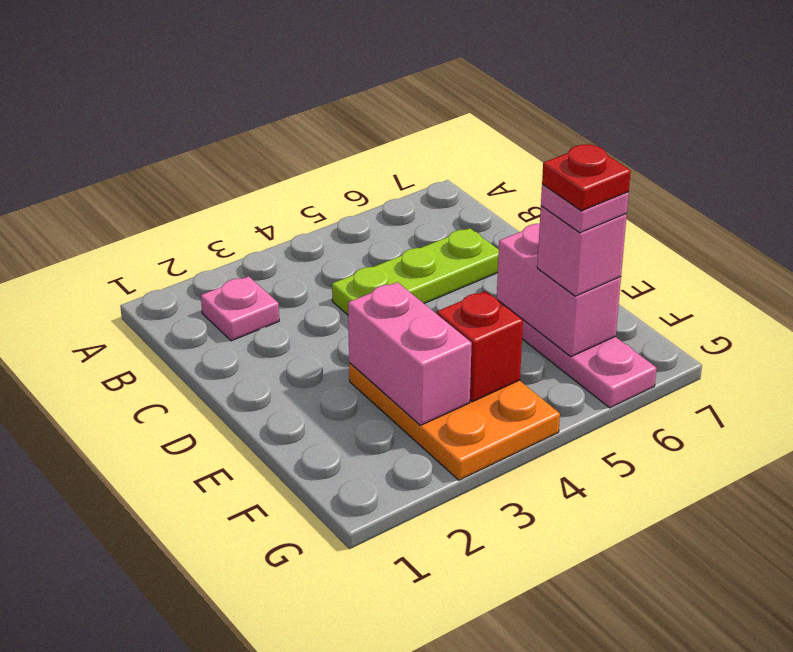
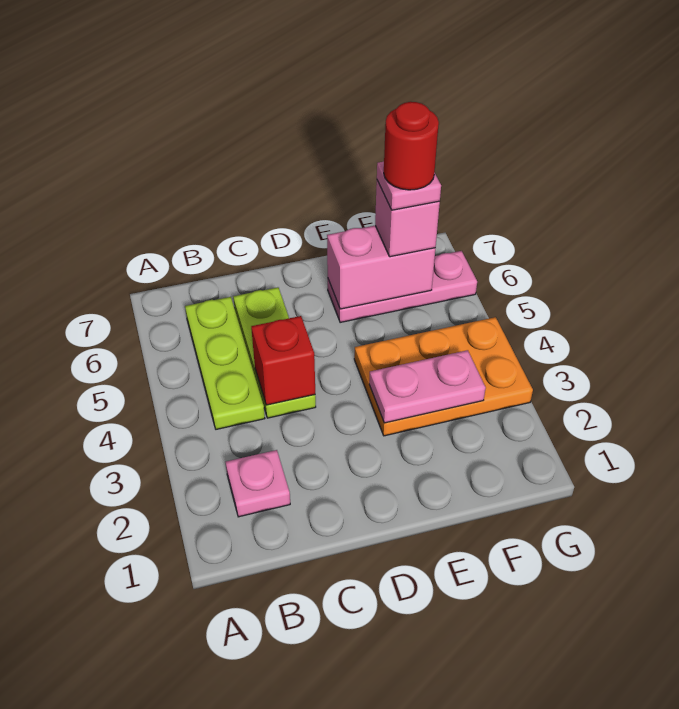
none -> lime 1x3 plate [185,297,265,429]
pink 1x2 brick [348,282,472,425] -> pink 1x2 plate [369,350,486,423]
red 1x1 brick [437,291,523,402] -> red 1x1 brick moved to [251,316,315,405]
red 1x1 plate [542,144,631,211] -> red 1x1 round brick [384,102,439,190]

